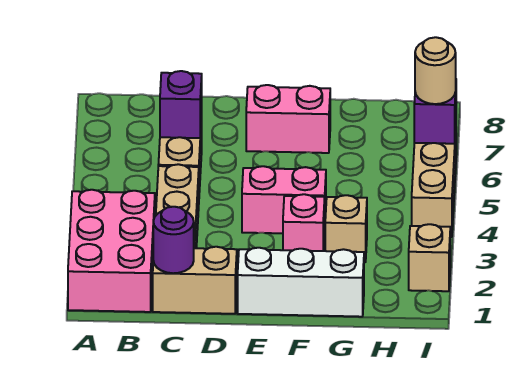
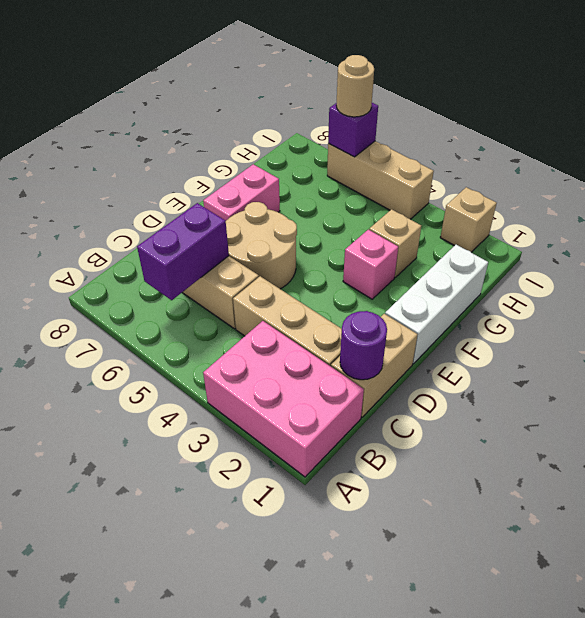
purple 1x1 brick [160,71,202,138] -> purple 1x2 brick [137,203,229,300]
none -> tan 2x2 round brick [226,202,297,289]
pink 1x2 brick [242,166,326,233] -> none

